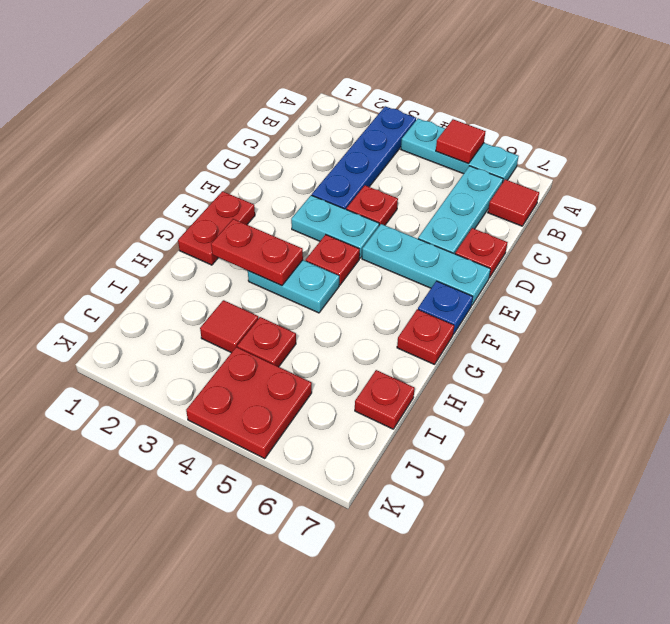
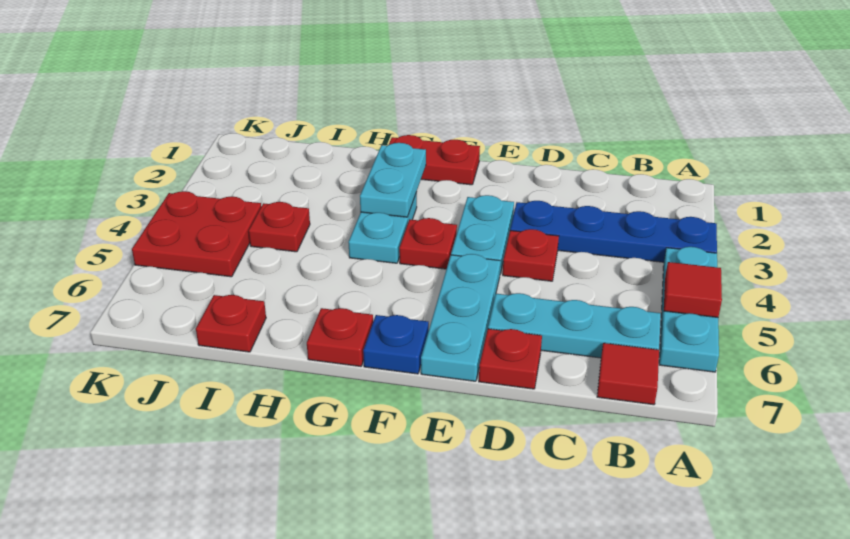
red 1x2 plate [211,219,303,286] -> cyan 1x2 plate [360,143,426,217]
red 1x1 tile [200,300,258,353] -> none

